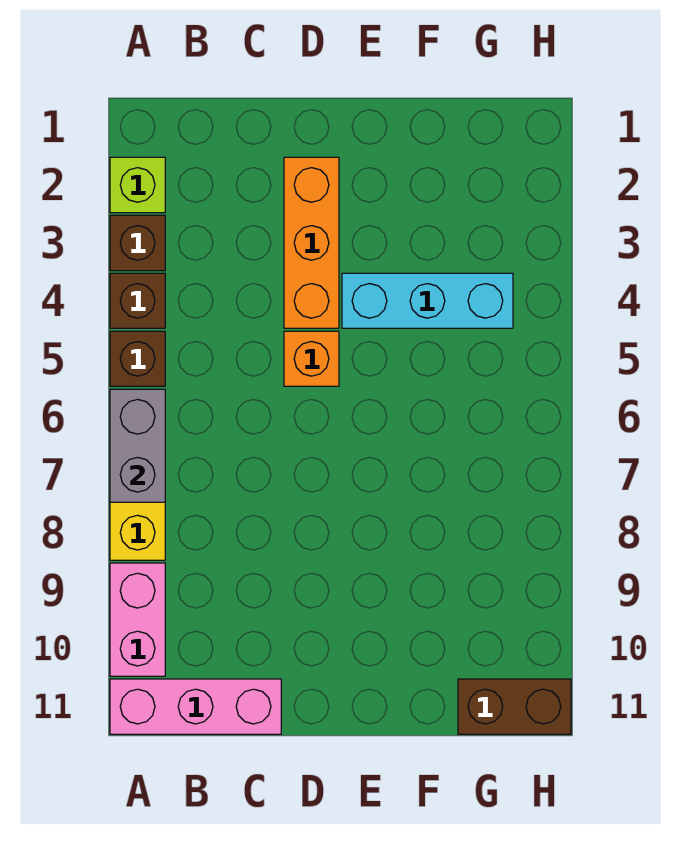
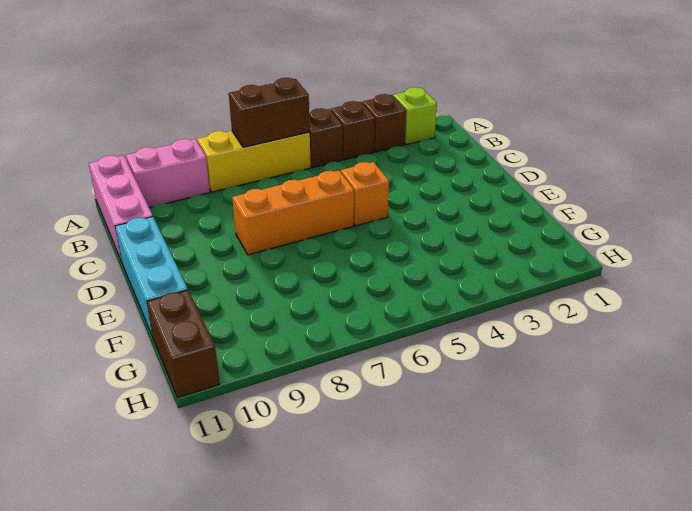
grey 1x2 brick [110,389,165,502] -> brown 1x2 brick [229,78,310,148]
orange 1x3 brick [284,157,339,328] -> orange 1x3 brick moved to [232,171,354,255]
cyan 1x3 brick [342,273,513,328] -> cyan 1x3 brick moved to [115,217,188,337]

